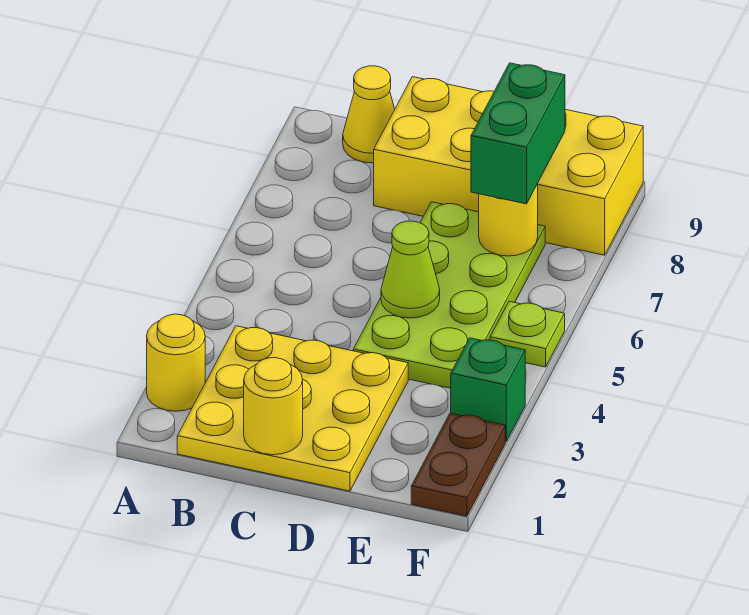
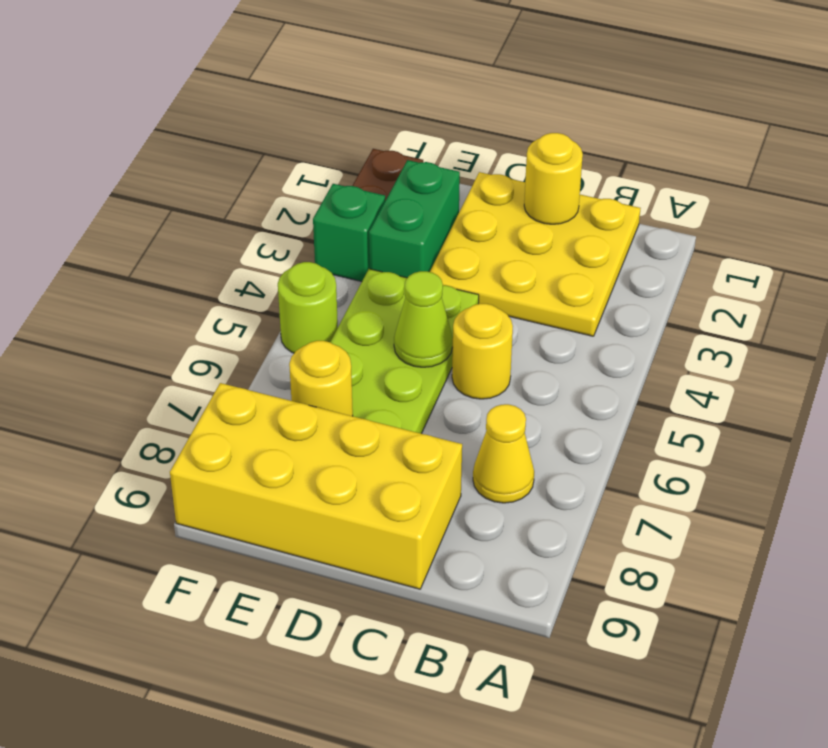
yellow 1x1 round brick [147,314,205,411] -> yellow 1x1 round brick moved to [452,304,513,399]
yellow 1x1 cone [343,66,395,163] -> yellow 1x1 cone moved to [473,404,534,503]
green 1x2 brick [471,63,565,204] -> green 1x2 brick moved to [369,160,460,278]
lime 1x1 plate [490,301,565,367] -> lime 1x1 round brick [278,262,338,353]

